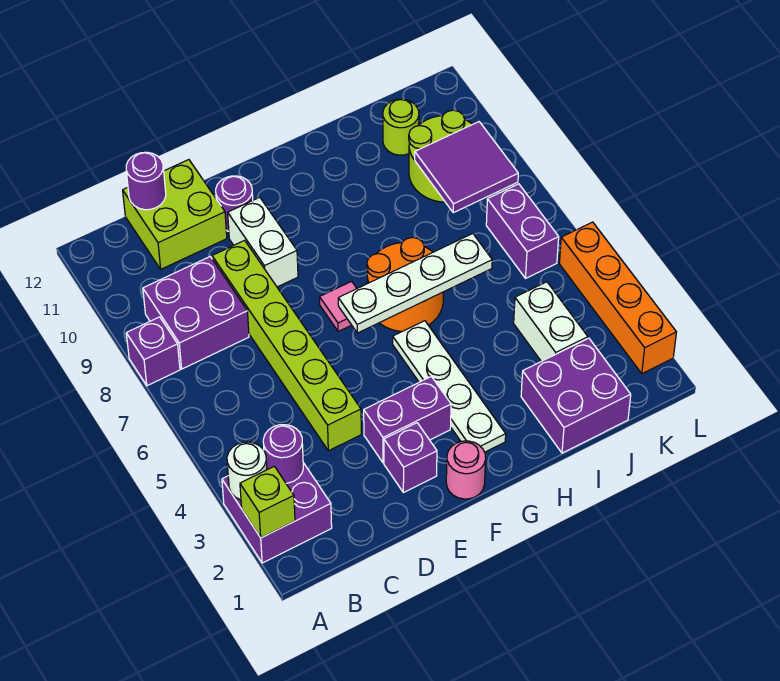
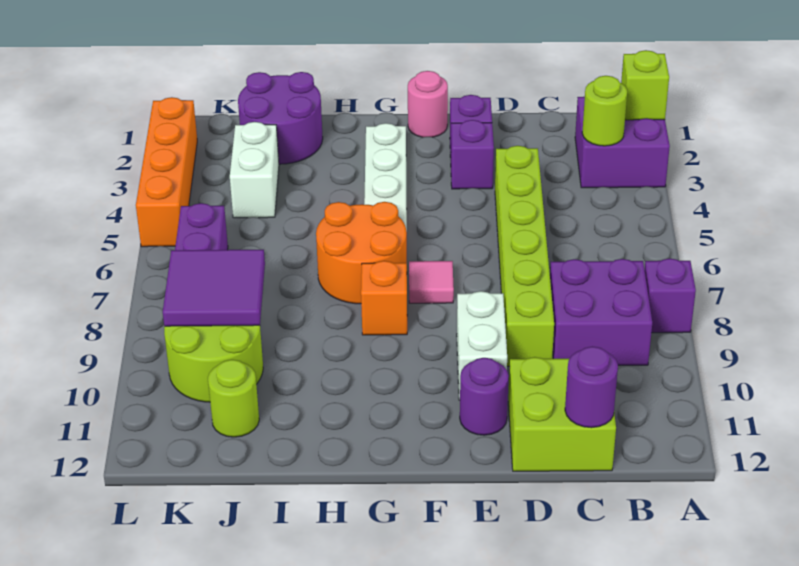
white 1x1 round brick [227,442,267,500] -> none
purple 1x1 round brick [263,425,303,483] -> lime 1x1 round brick [582,76,627,146]
purple 1x2 brick [364,377,451,463] -> purple 1x1 brick [451,120,494,189]
white 1x4 plate [338,234,492,333] -> none
none -> orange 1x1 brick [361,261,407,335]
purple 2x2 brick [521,338,631,453] -> purple 2x2 round brick [238,72,323,164]

